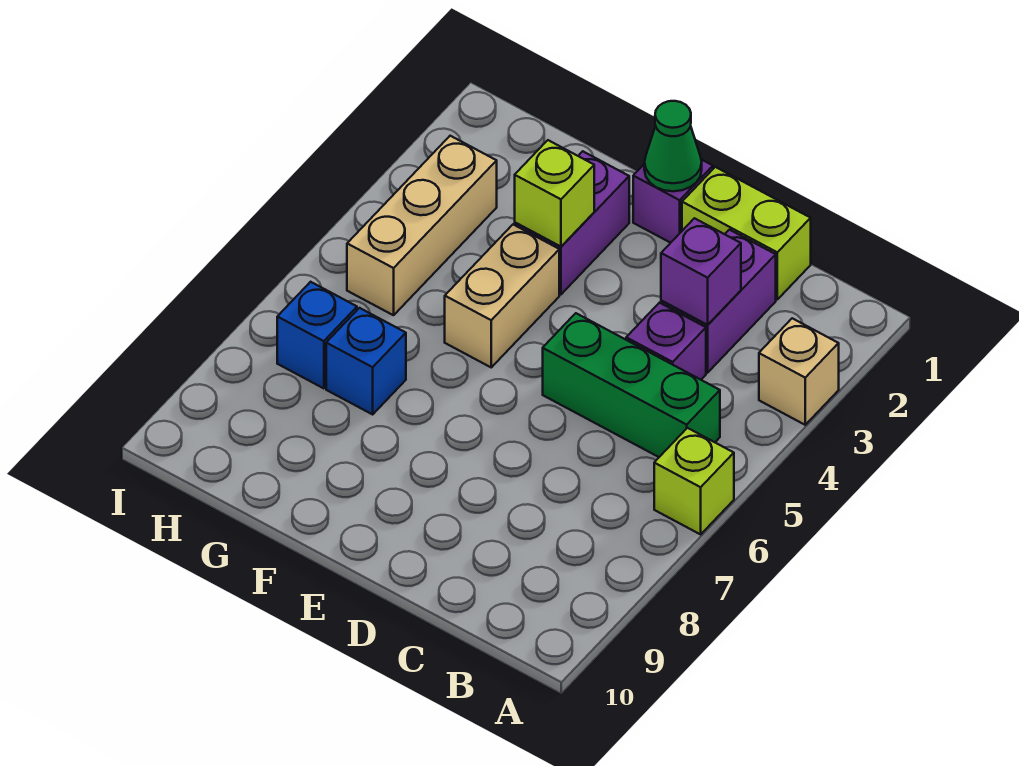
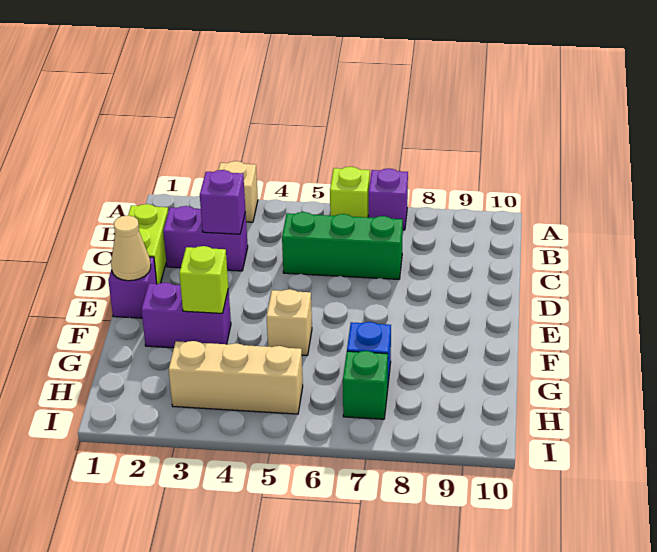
green 1x3 brick [543,313,720,457] -> green 1x3 brick turned to [282,212,403,279]
purple 1x1 brick [626,303,706,380] -> purple 1x1 brick moved to [369,168,408,230]
green 1x1 cone [644,101,702,191] -> tan 1x1 cone [111,215,151,281]
tan 1x2 brick [445,225,559,367] -> tan 1x1 brick [267,289,312,356]
blue 1x1 brick [277,282,357,388] -> green 1x1 brick [343,351,388,419]

